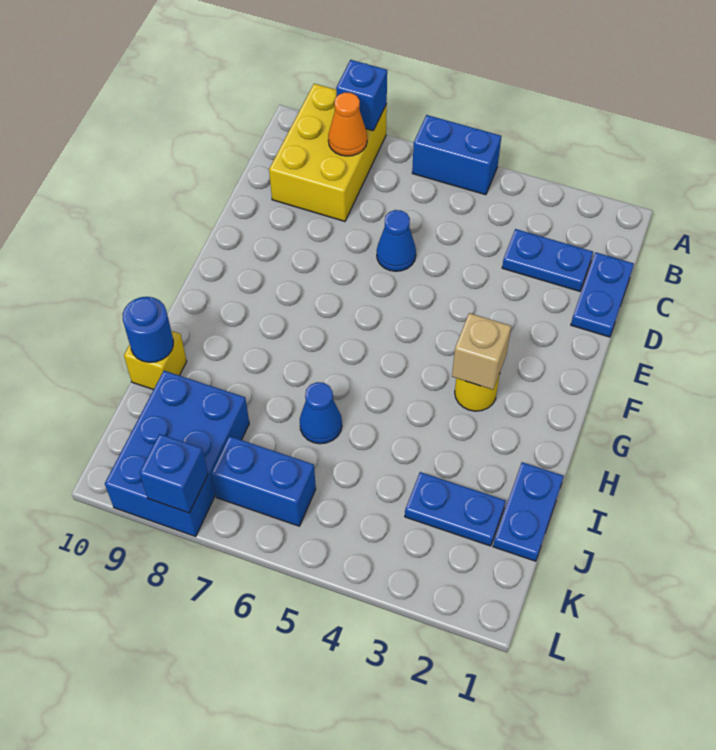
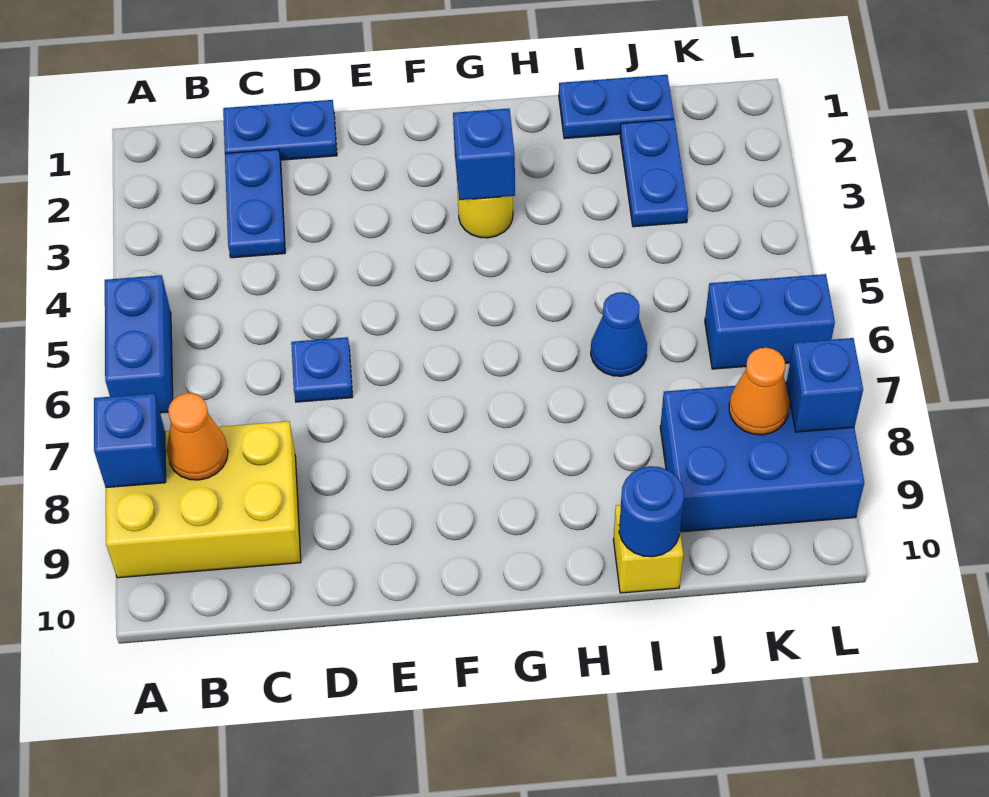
blue 1x1 cone [377,210,416,271] -> blue 1x1 plate [291,337,353,402]
tan 1x1 brick [452,313,511,390] -> blue 1x1 brick [453,108,515,200]
blue 1x2 brick [211,436,316,526] -> blue 1x2 brick turned to [705,274,835,369]
none -> orange 1x1 cone [729,348,789,435]

